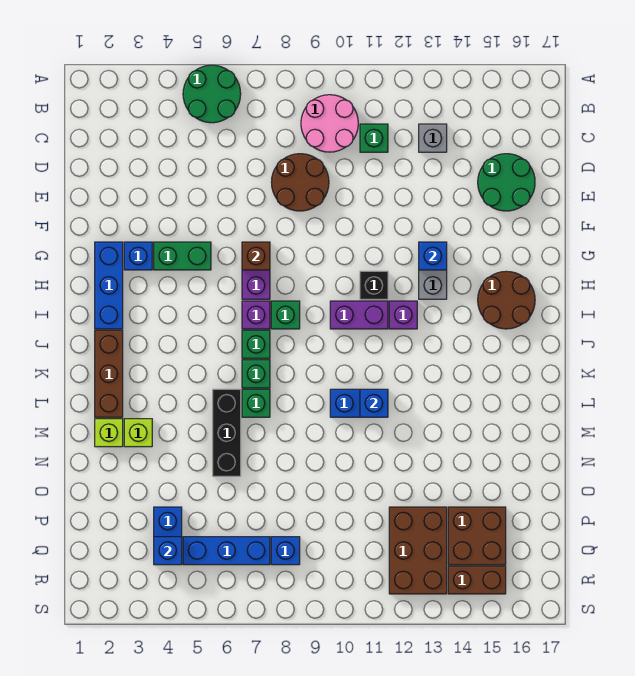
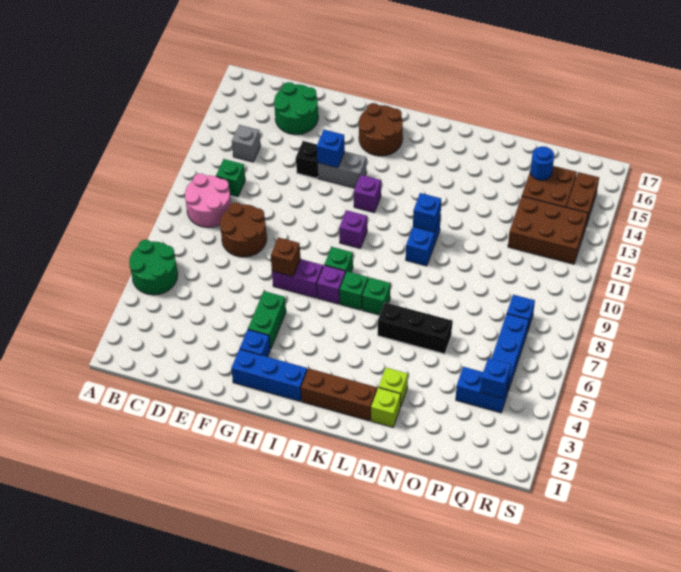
black 1x1 brick [360,271,388,299] -> black 1x1 brick moved to [296,141,318,178]
purple 1x2 brick [330,301,388,329] -> purple 1x1 brick [339,210,367,248]
green 1x1 brick [242,389,270,417] -> none
none -> blue 1x1 round brick [530,146,554,180]

